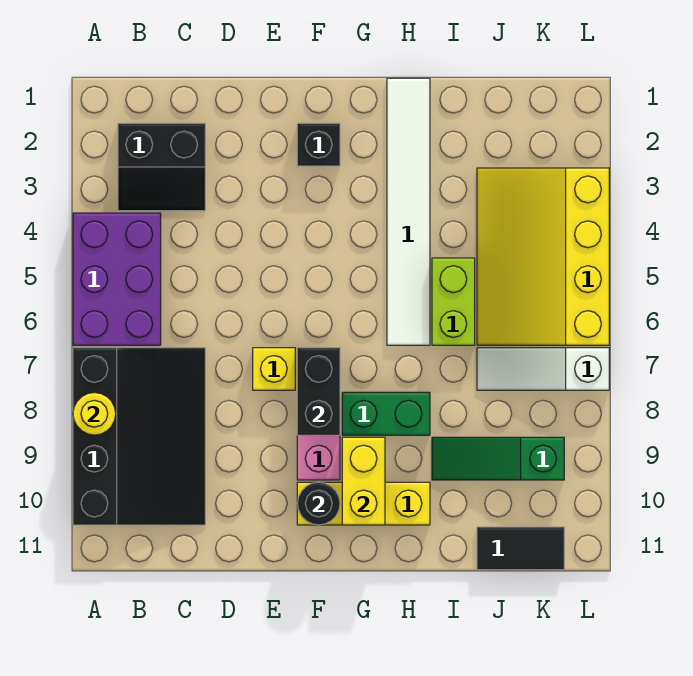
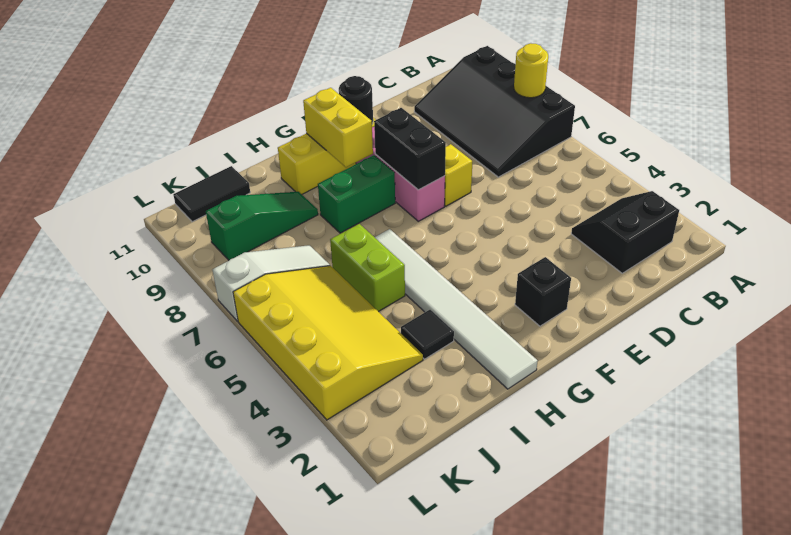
purple 2x3 brick [73,213,161,345] -> none
none -> black 1x1 tile [401,310,454,359]

